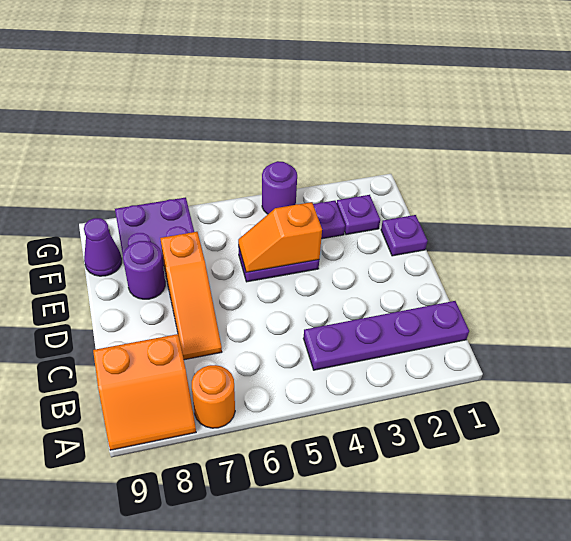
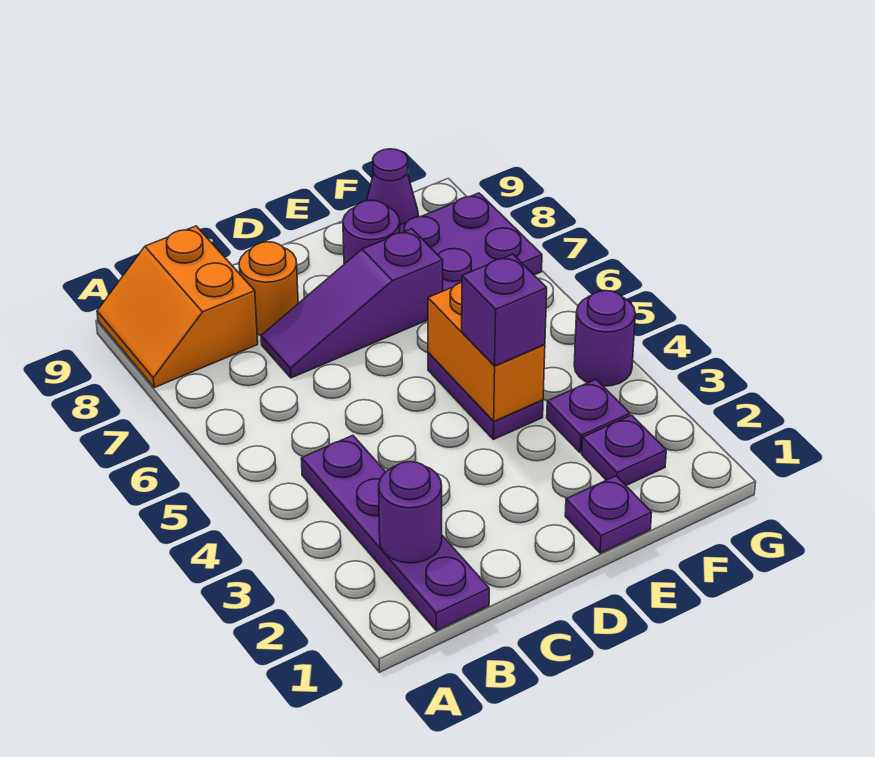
orange 1x1 round brick [192,365,235,428] -> orange 1x1 round brick moved to [239,242,298,335]
none -> purple 1x1 round brick [379,462,442,563]
orange 1x3 slope [160,232,222,360] -> purple 1x3 slope [261,229,443,378]
orange 1x2 slope [238,202,322,272] -> orange 1x2 brick [428,282,545,421]
none -> purple 1x1 brick [462,254,547,366]

